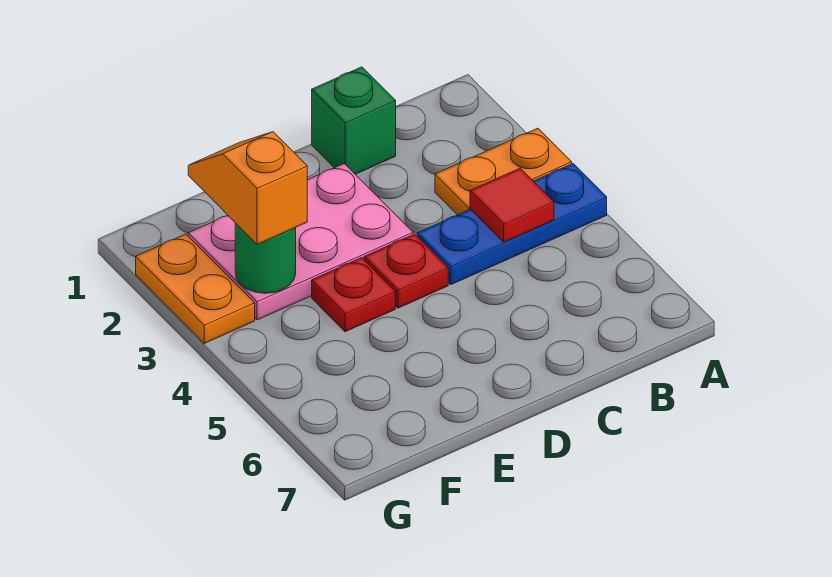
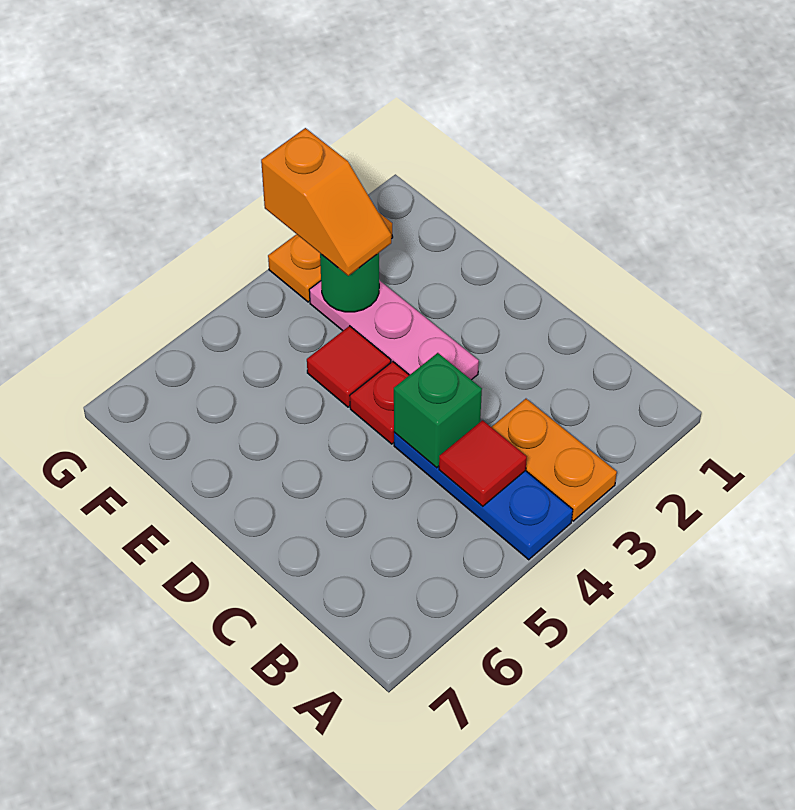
green 1x1 brick [312,67,396,174] -> green 1x1 brick moved to [394,353,482,468]
pink 2x3 plate [188,164,413,320] -> pink 1x3 plate [309,280,479,380]
red 1x1 plate [312,258,395,332] -> red 1x1 tile [307,326,391,407]
orange 1x2 slope [188,132,307,244] -> orange 1x2 slope turned to [261,128,391,276]

